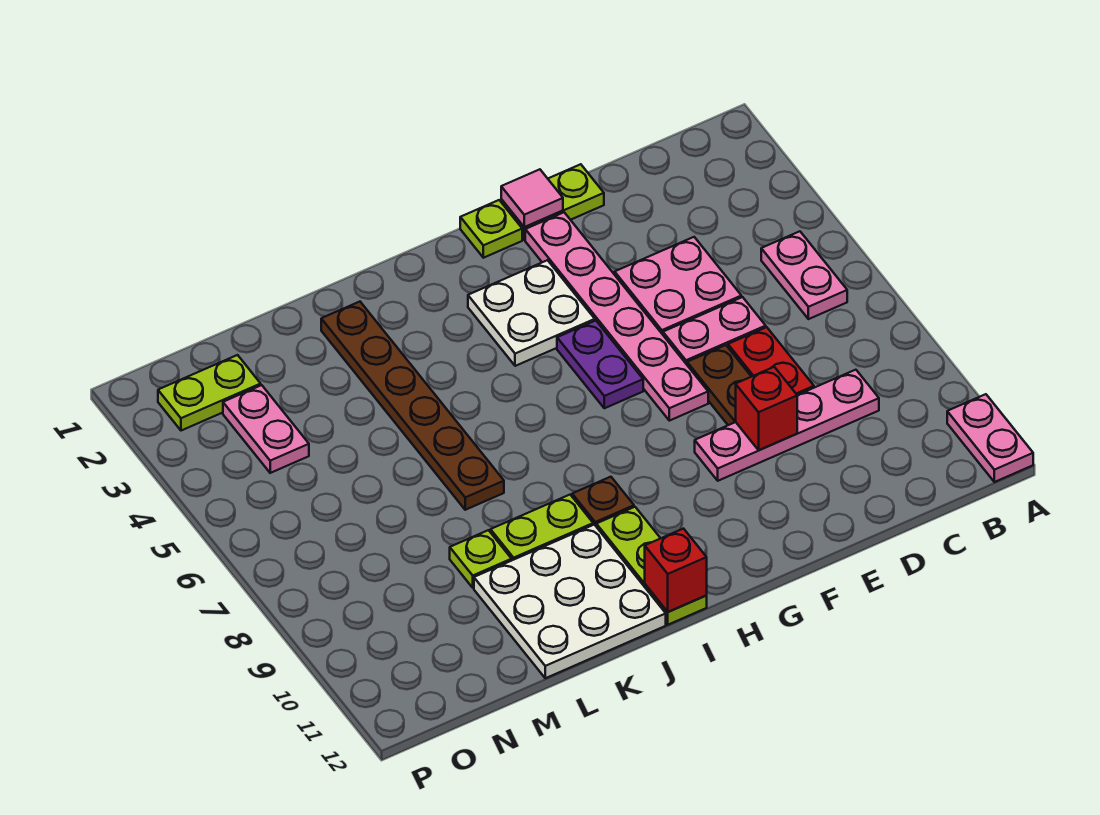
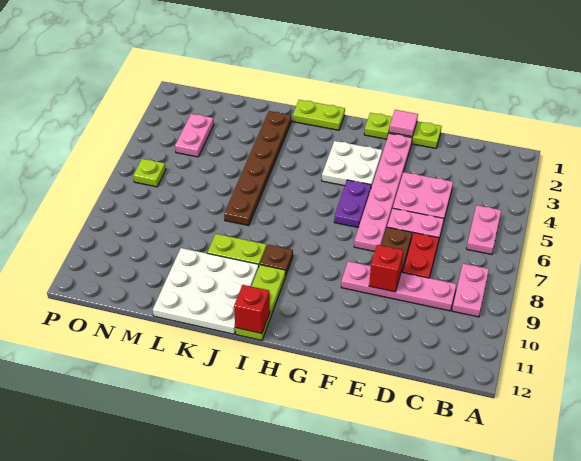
pink 1x2 plate [947,394,1033,482] -> pink 1x2 plate moved to [452,264,489,317]
lime 1x1 plate [450,530,512,588] -> lime 1x1 plate moved to [133,159,166,187]
lime 1x2 plate [158,355,261,431] -> lime 1x2 plate moved to [293,100,345,130]

